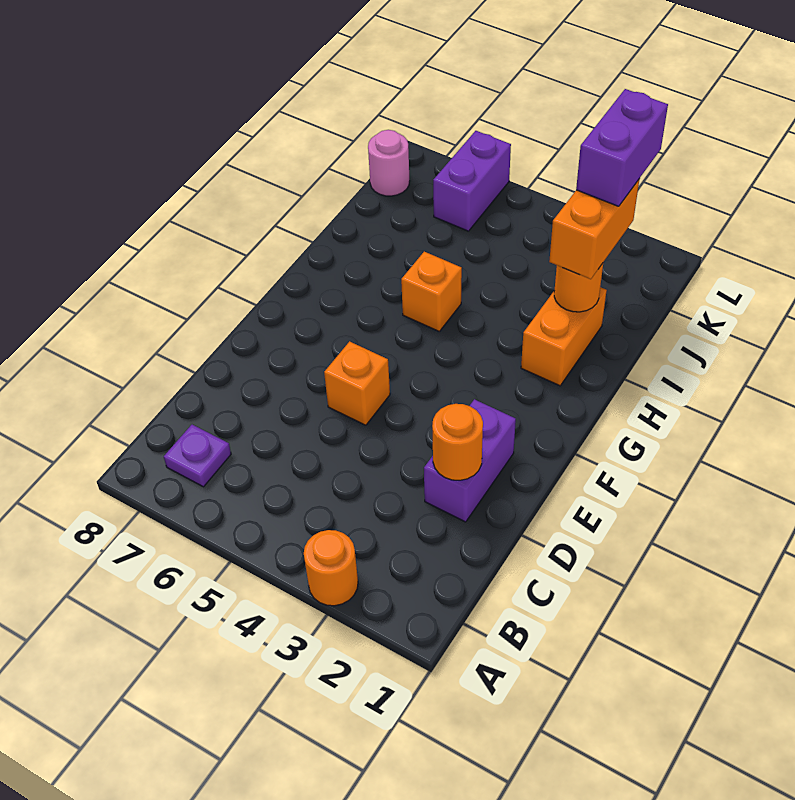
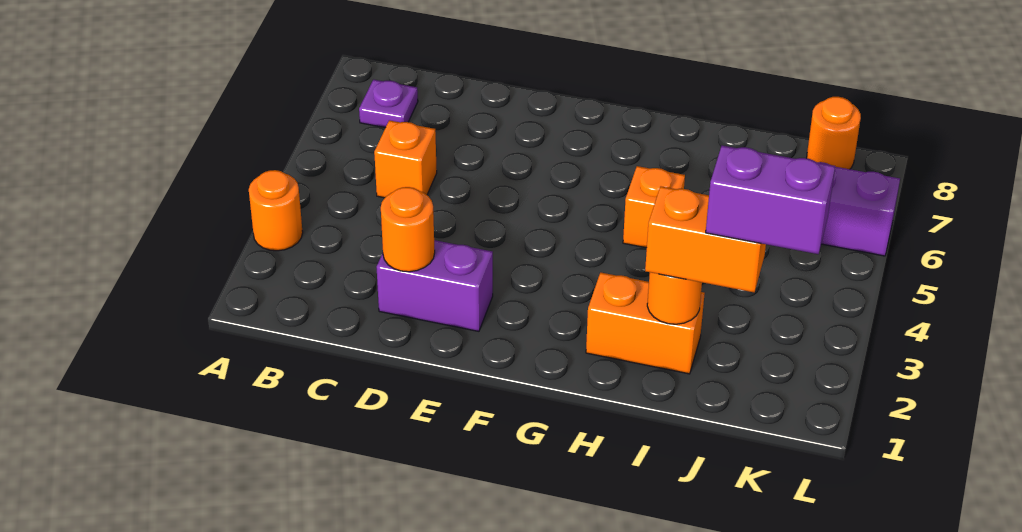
orange 1x1 brick [324,341,390,425] -> orange 1x1 brick moved to [374,120,437,198]
pink 1x1 round brick [368,130,409,196] -> orange 1x1 round brick [807,97,861,169]

